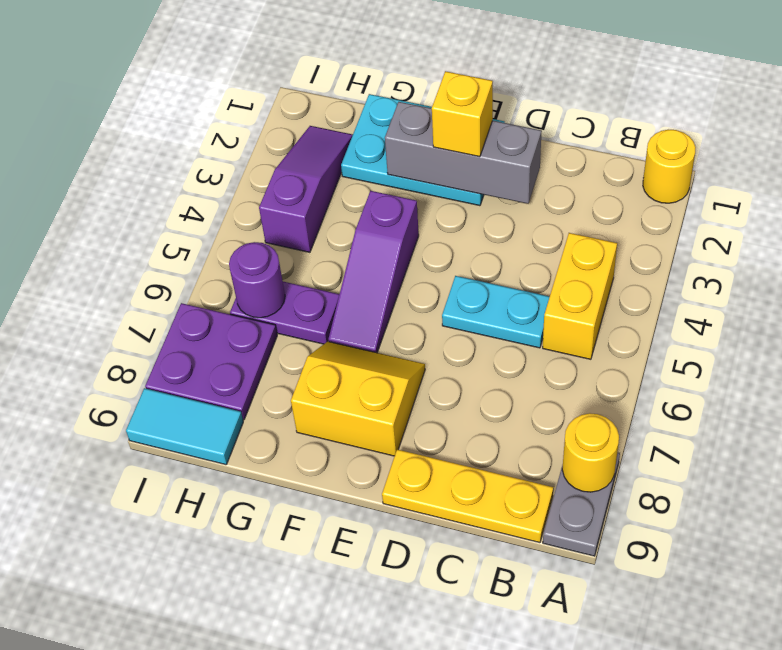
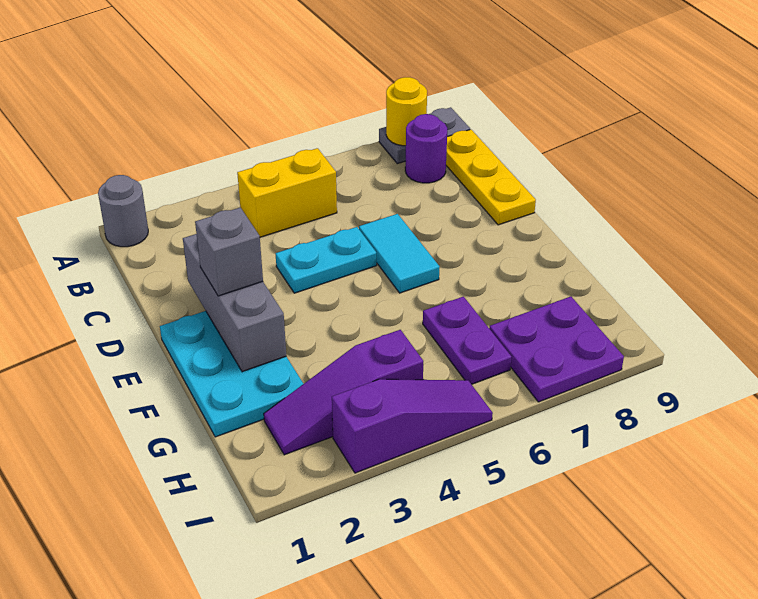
yellow 1x1 round brick [643,130,696,203] -> grey 1x1 round brick [98,175,148,247]
cyan 1x2 plate [442,276,550,348] -> cyan 1x2 plate turned to [276,227,377,293]
yellow 1x1 brick [432,71,493,157] -> grey 1x1 brick [195,207,263,296]
yellow 2x2 slope [291,341,425,456] -> none
purple 1x3 slope [328,191,419,353] -> purple 1x3 slope moved to [332,379,493,473]
purple 1x1 round brick [229,242,285,318] -> purple 1x1 round brick moved to [405,114,447,183]
cyan 1x2 tile [126,388,243,465] -> cyan 1x2 tile moved to [359,214,440,293]

